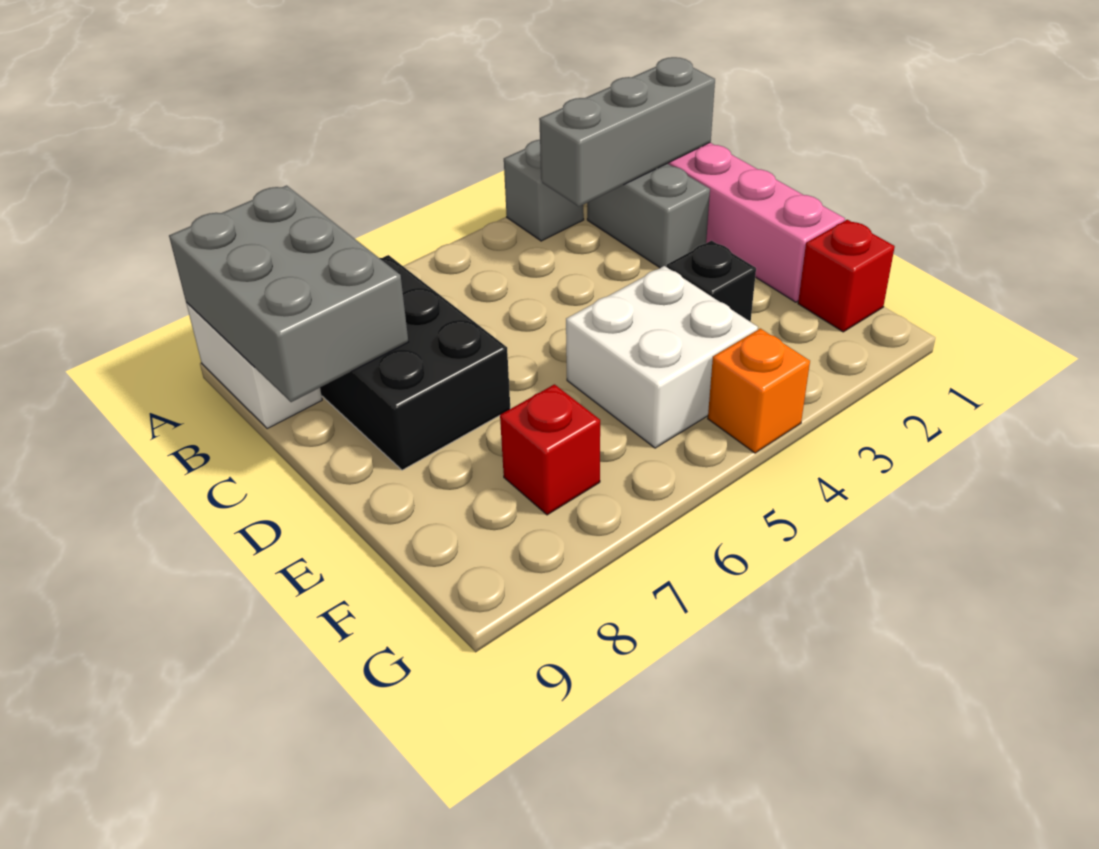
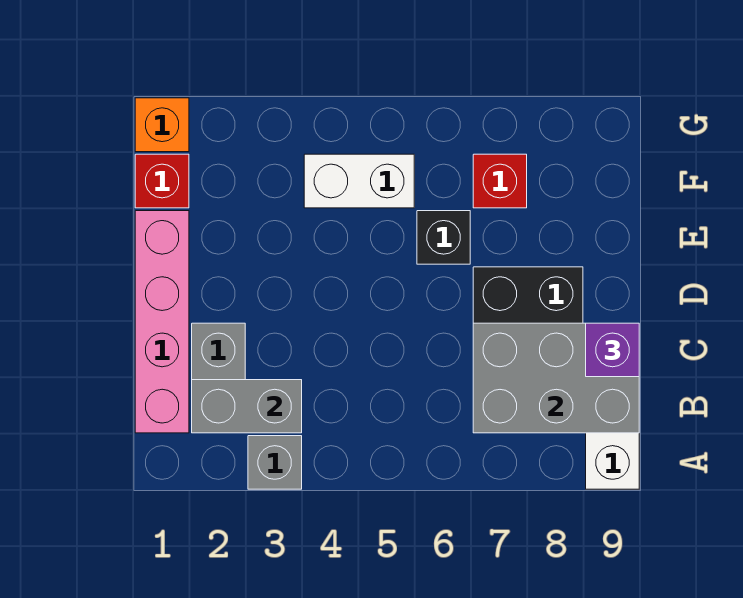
grey 2x3 brick [169,186,408,402] -> grey 2x3 brick turned to [473,323,639,433]
grey 1x3 brick [539,57,715,206] -> grey 1x2 brick [192,380,302,433]
none -> purple 1x1 brick [586,323,639,377]
black 1x1 brick [667,241,756,322] -> black 1x1 brick moved to [417,211,470,264]
white 2x2 brick [566,266,758,448] -> white 1x2 brick [304,154,414,208]
orange 1x1 brick [708,328,810,453] -> orange 1x1 brick moved to [135,98,189,152]

